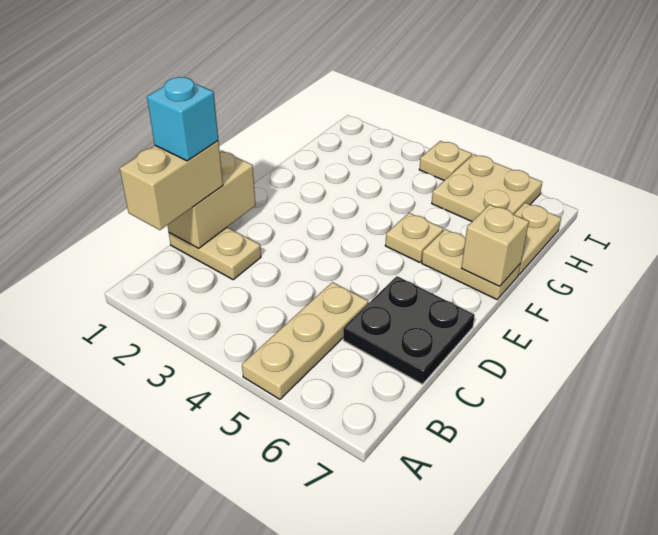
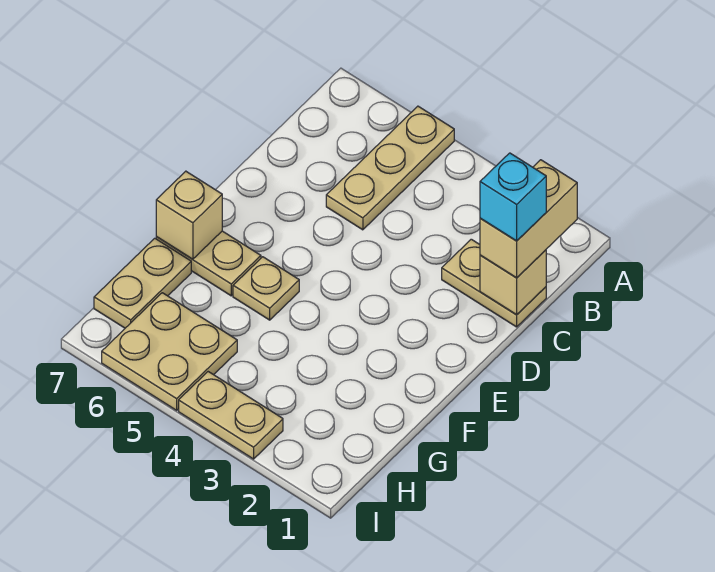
tan 1x2 brick [167,151,255,248] -> tan 1x1 brick [480,250,546,315]
black 2x2 plate [343,276,475,384] -> none
tan 1x1 plate [419,141,472,180] -> tan 1x2 plate [179,372,283,459]

